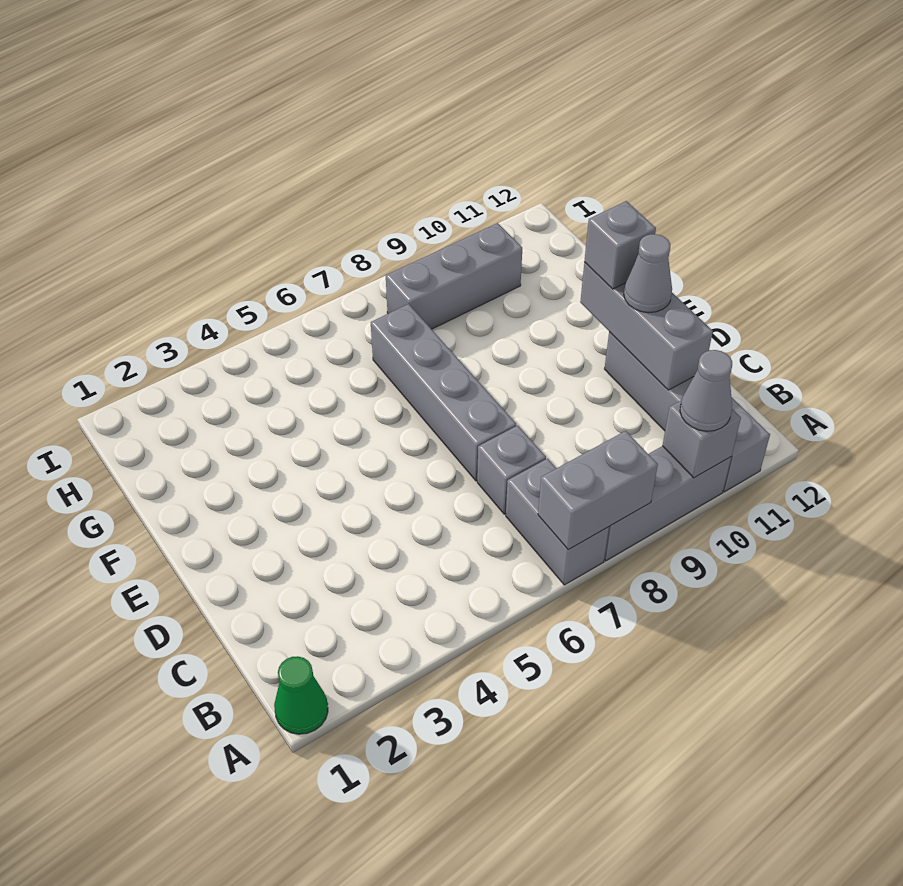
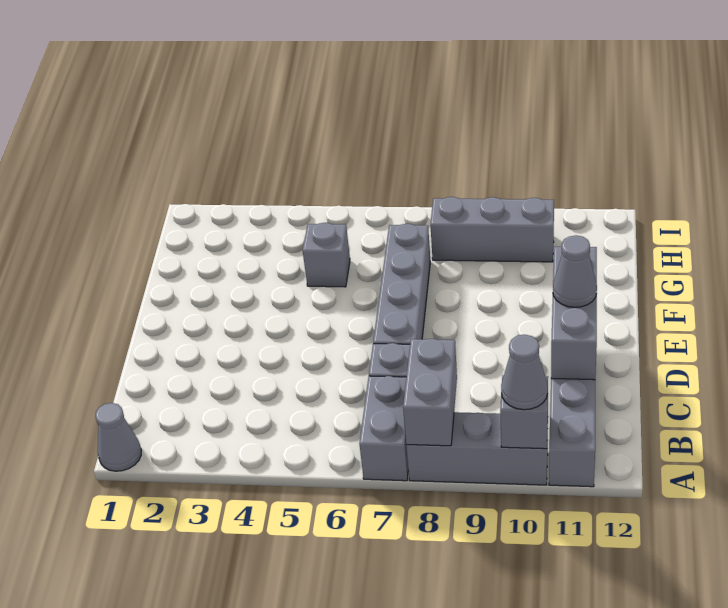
green 1x1 cone [274,656,328,734] -> grey 1x1 cone [96,403,141,471]
grey 1x2 brick [538,431,658,550] -> grey 1x2 brick turned to [403,339,457,446]
grey 1x1 brick [584,201,656,289] -> grey 1x1 brick moved to [303,223,350,287]

